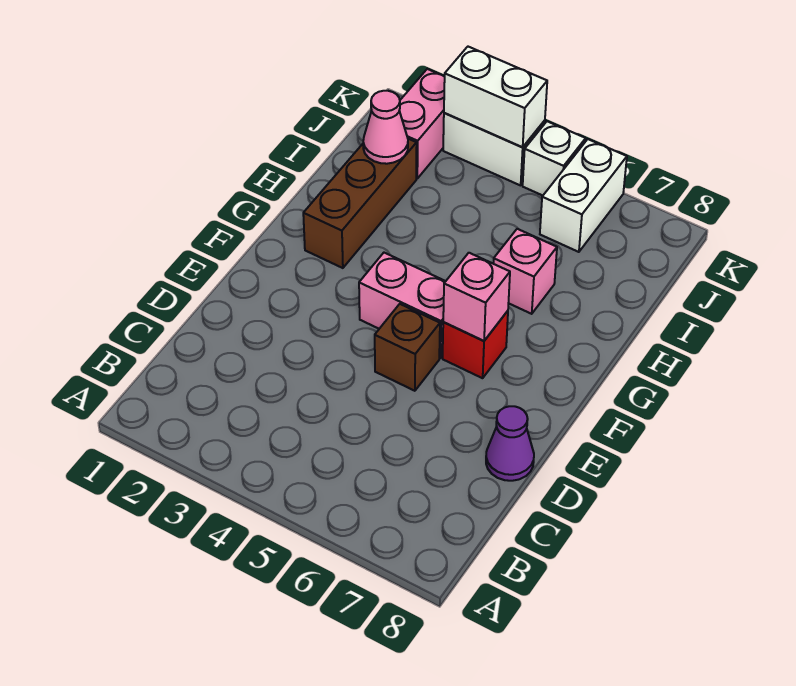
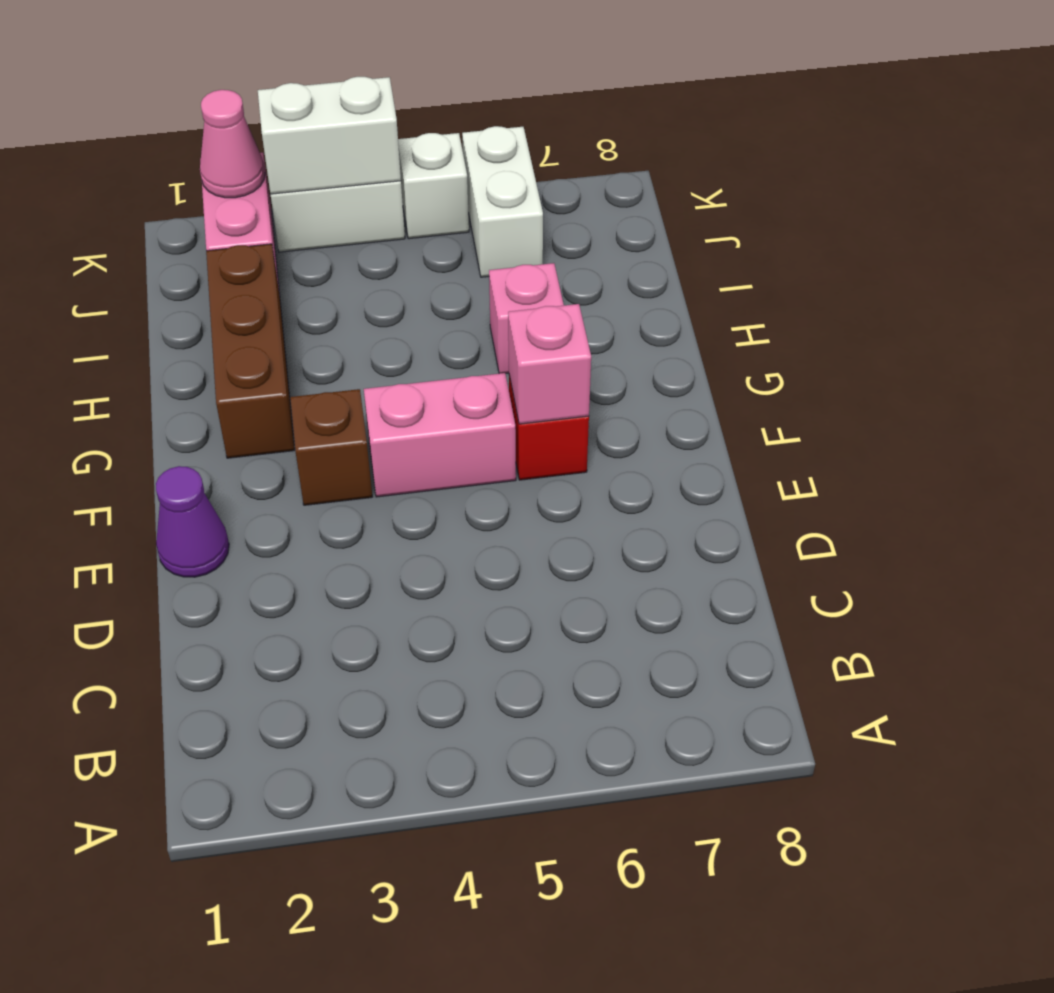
purple 1x1 cone [486,406,534,481] -> purple 1x1 cone moved to [156,466,229,577]
brown 1x1 brick [375,304,440,391] -> brown 1x1 brick moved to [290,389,372,505]
pink 1x1 cone [363,91,408,164] -> pink 1x1 cone moved to [200,90,265,198]

